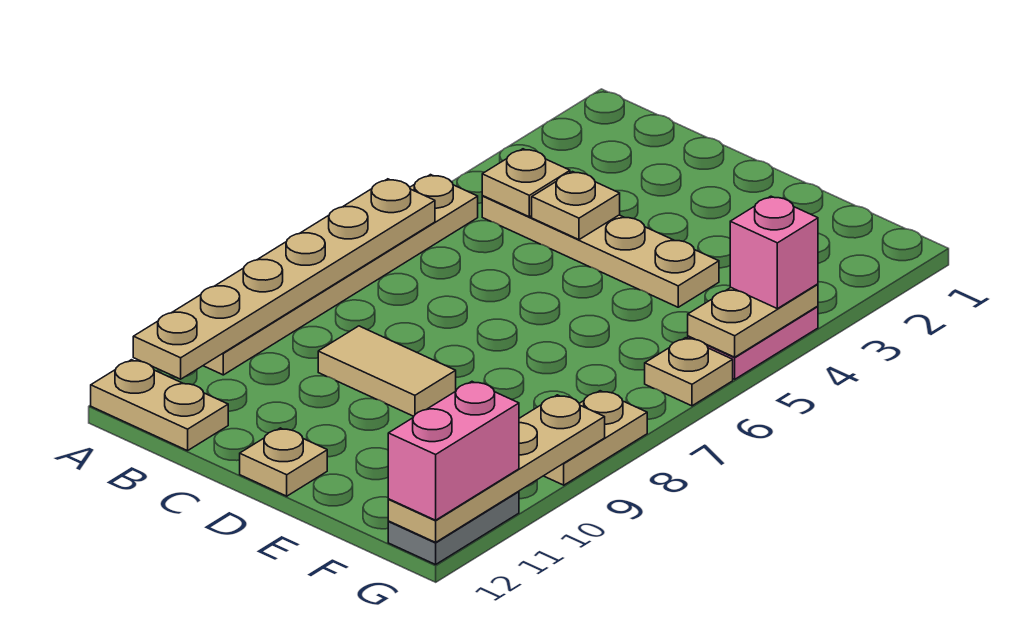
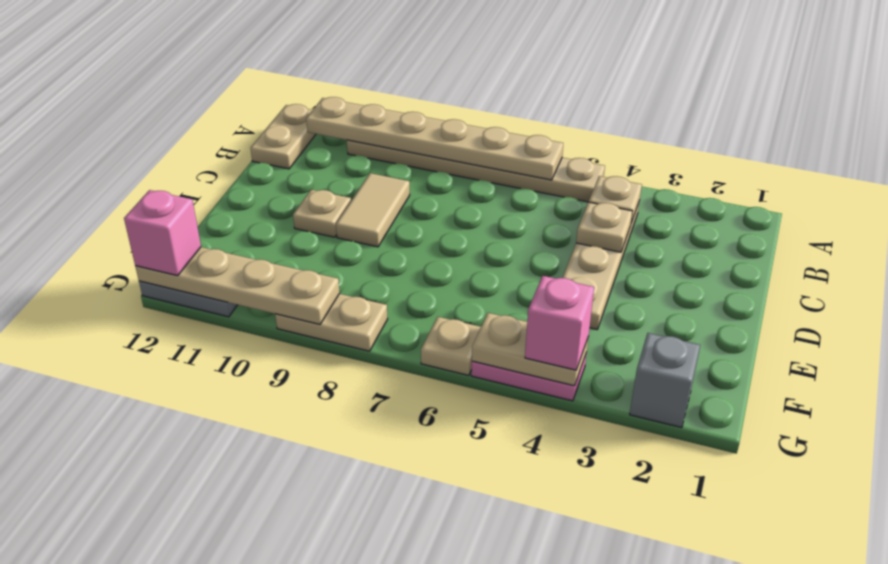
tan 1x1 plate [240,428,327,496] -> tan 1x1 plate moved to [293,190,351,237]
none -> grey 1x1 brick [630,333,700,428]
pink 1x2 brick [388,382,519,520] -> pink 1x1 brick [124,190,201,276]

